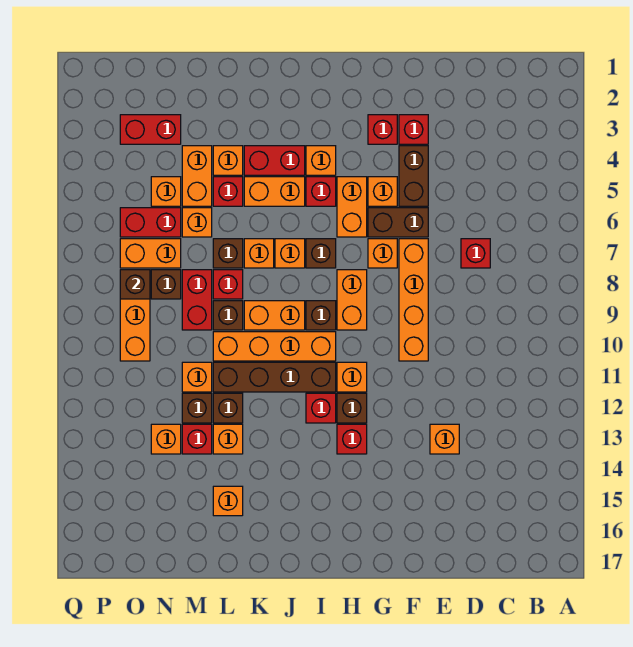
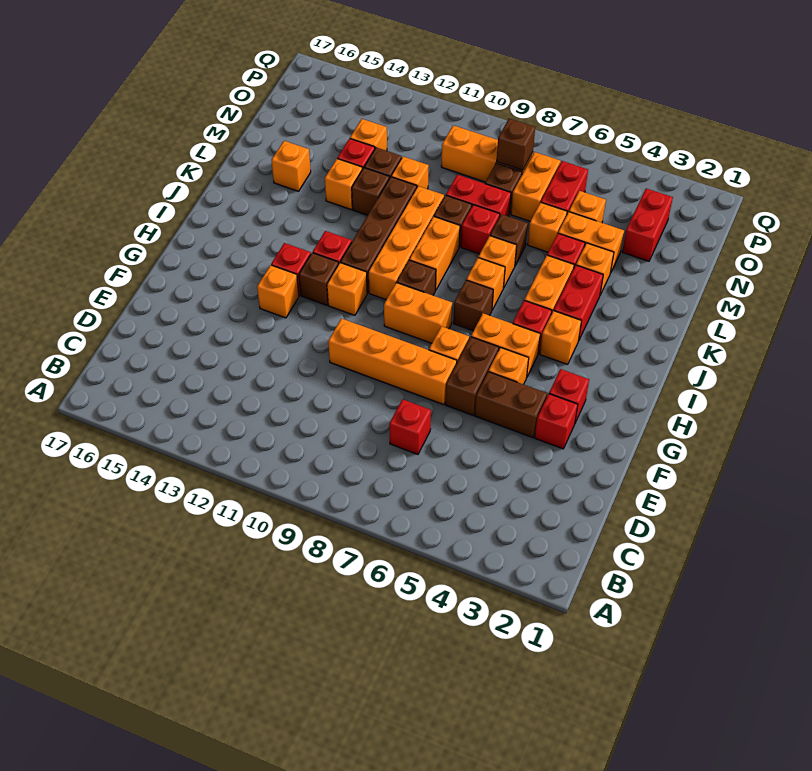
orange 1x1 brick [430,424,459,454] -> orange 1x1 brick moved to [257,265,299,318]

